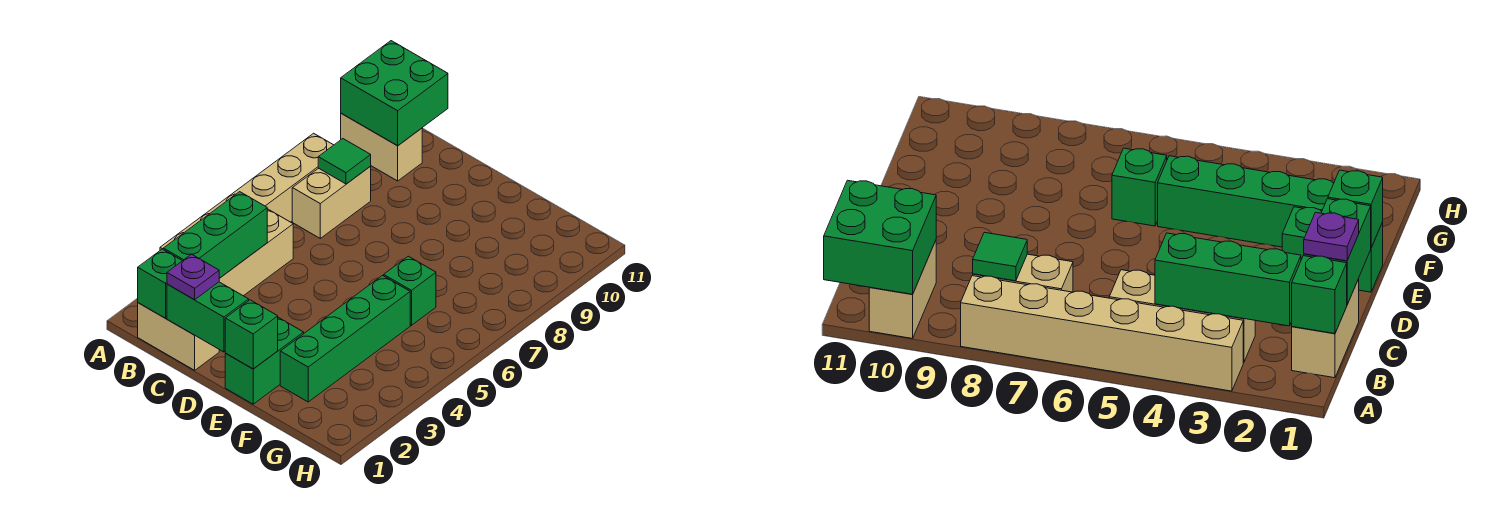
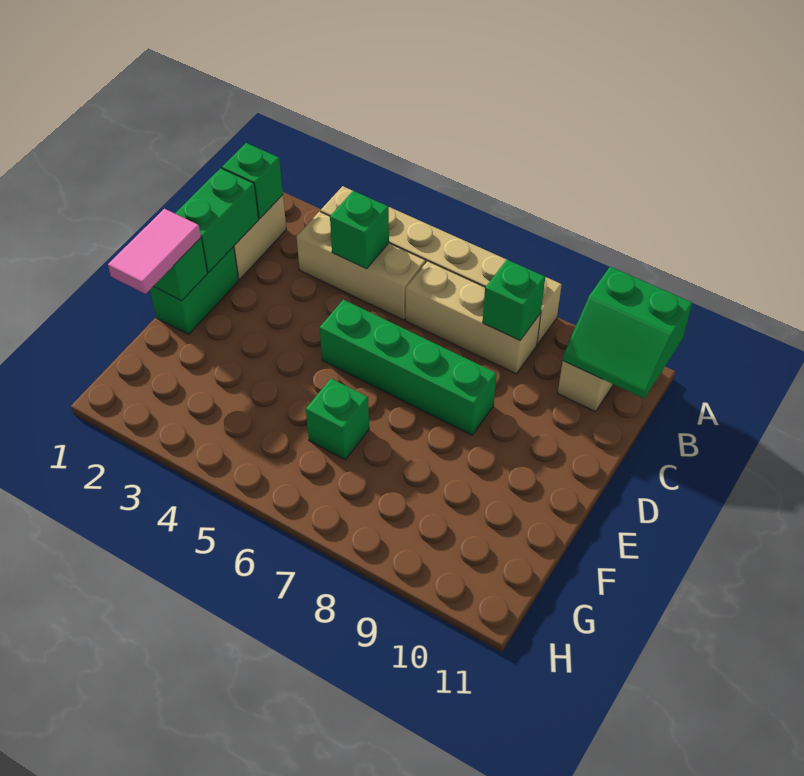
green 2x2 brick [341,41,448,146] -> green 2x2 slope [563,267,692,398]
green 1x3 brick [163,192,267,278] -> green 1x1 brick [330,191,389,269]
tan 1x2 brick [292,167,371,238] -> tan 1x3 brick [406,261,541,374]
green 1x1 tile [318,139,371,184] -> green 1x1 brick [483,260,545,340]
purple 1x1 plate [167,254,219,300] -> none
green 1x2 brick [225,318,304,404] -> green 1x2 brick turned to [150,247,238,334]
none -> pink 1x2 tile [108,209,201,294]
green 1x4 brick [280,276,410,402] -> green 1x4 brick moved to [320,300,497,435]

